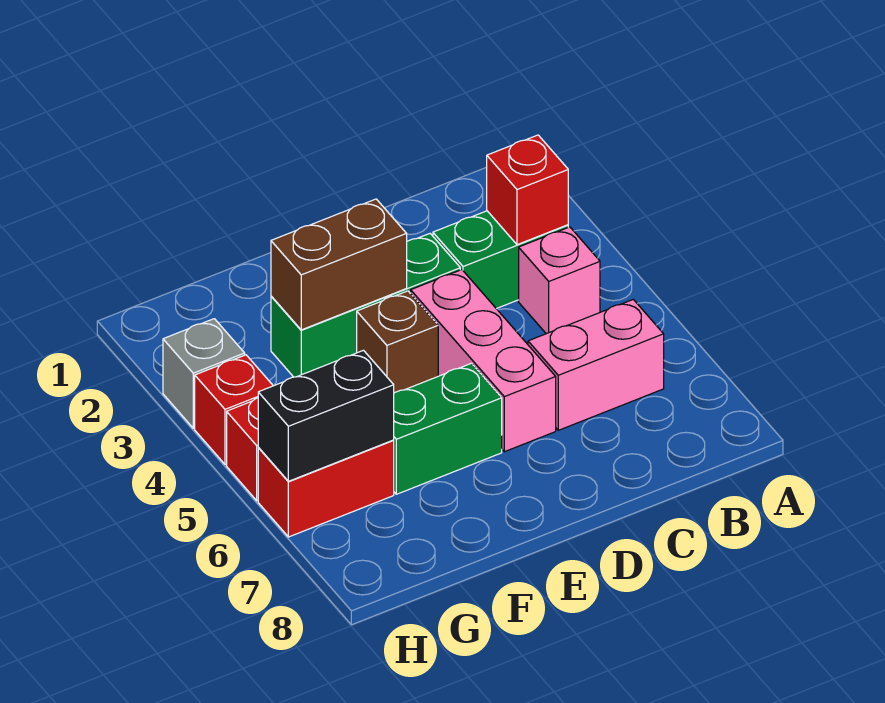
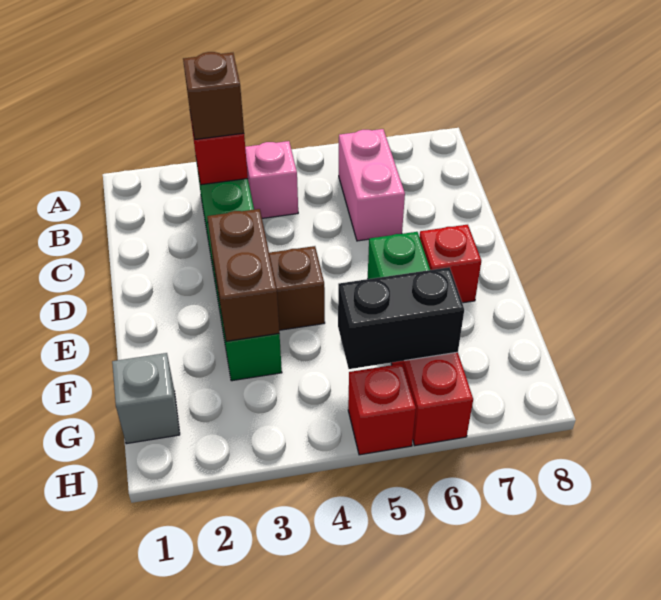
none -> brown 1x1 brick [183,52,244,139]
pink 1x3 brick [411,270,556,452] -> none
black 1x2 brick [258,350,394,481] -> black 1x2 brick turned to [338,267,464,369]
grey 1x1 brick [163,319,245,428] -> grey 1x1 brick moved to [112,353,180,444]
red 1x1 brick [195,355,273,464] -> red 1x1 brick moved to [420,225,481,303]

